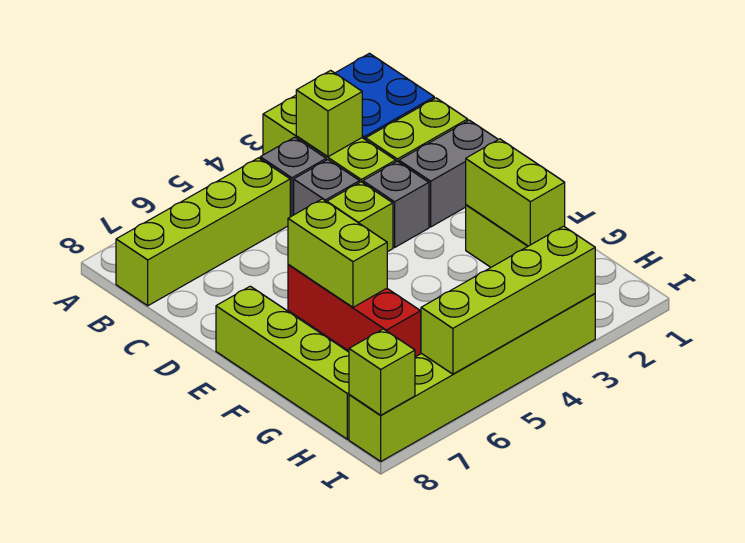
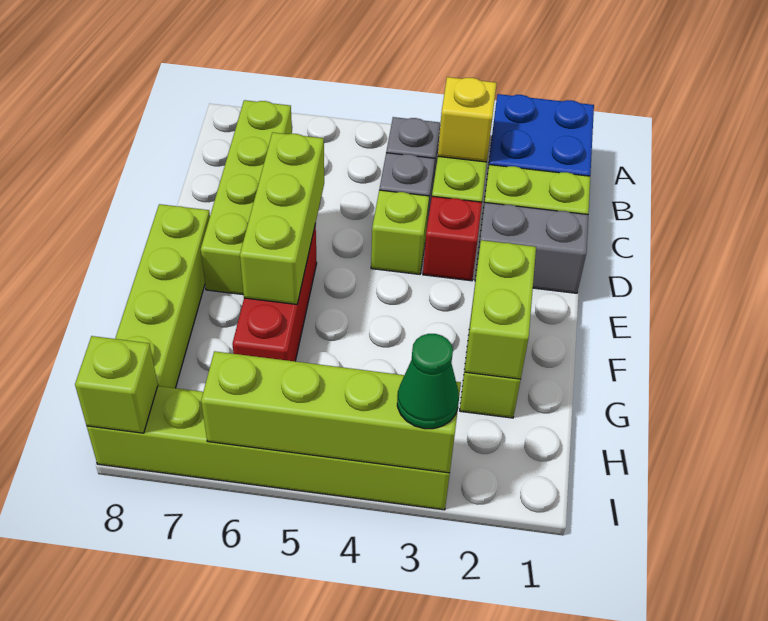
lime 1x1 brick [296,70,362,157] -> yellow 1x1 brick [438,77,497,162]
lime 1x4 brick [116,158,290,306] -> lime 1x4 brick turned to [201,100,292,295]
grey 1x1 brick [363,161,429,247] -> red 1x1 brick [423,196,482,281]
lime 1x2 brick [288,199,387,307] -> lime 1x3 brick [240,132,324,304]
none -> green 1x1 cone [397,334,459,429]

